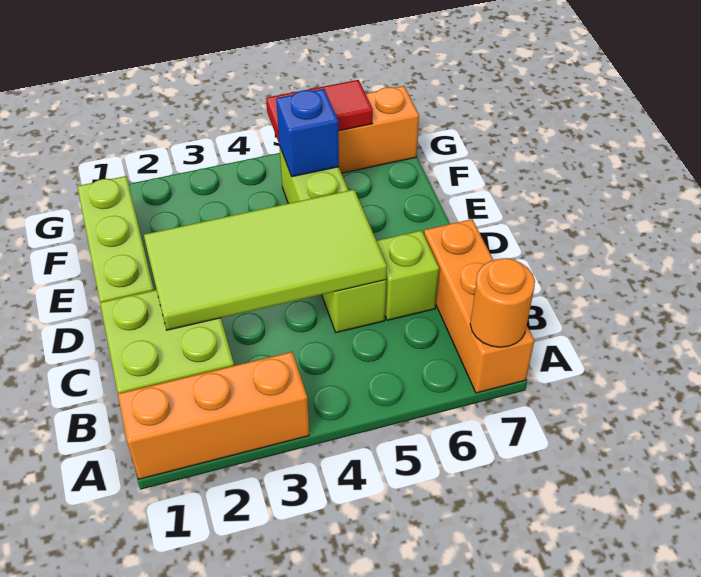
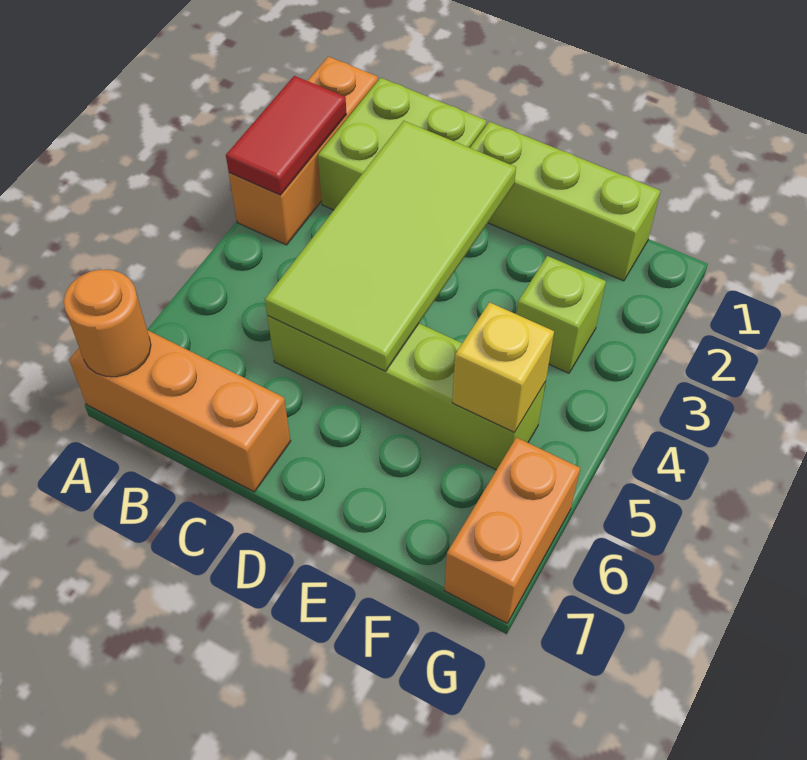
lime 1x1 brick [377,230,439,320] -> lime 1x1 brick moved to [517,256,606,373]
blue 1x1 brick [276,89,339,177] -> yellow 1x1 brick [452,302,554,432]
red 1x2 tile [266,80,373,142] -> red 1x2 tile moved to [226,76,346,195]

